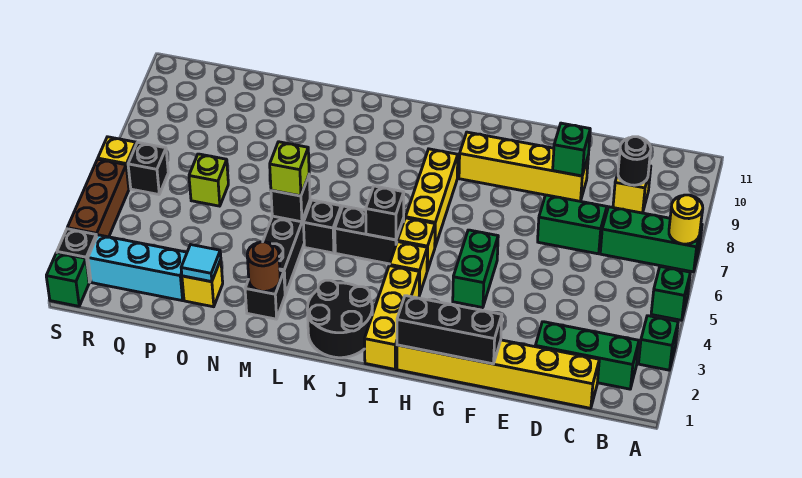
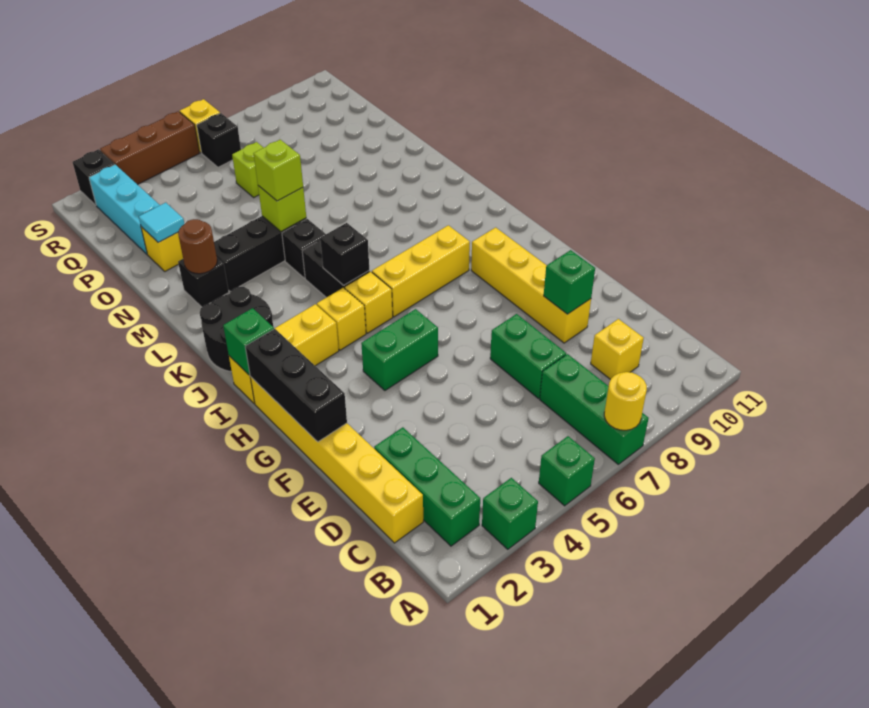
black 1x1 round brick [618,137,651,185] -> none
black 1x1 brick [271,176,310,222] -> lime 1x1 brick [258,186,306,232]
green 1x1 brick [46,253,89,306] -> green 1x1 brick moved to [223,308,274,375]

